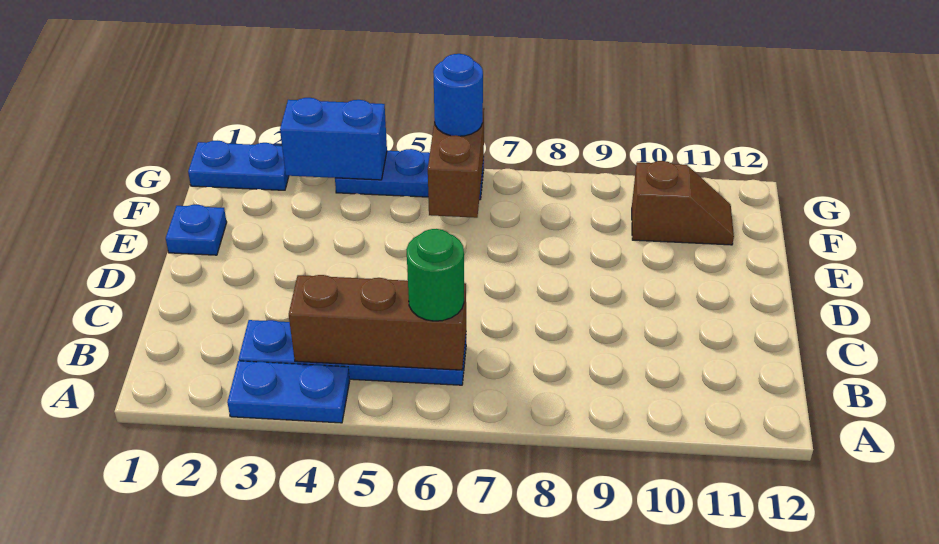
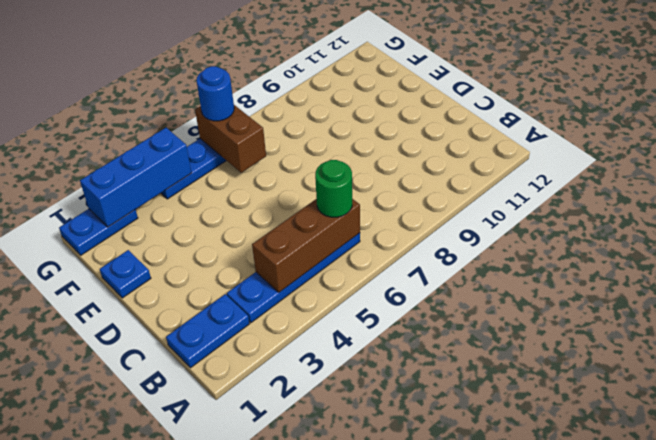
blue 1x2 plate [227,361,350,423] -> blue 1x2 plate moved to [166,294,249,368]
brown 1x2 slope [632,161,734,245] -> none
blue 1x2 brick [280,98,387,180] -> blue 1x3 brick [80,128,192,227]

